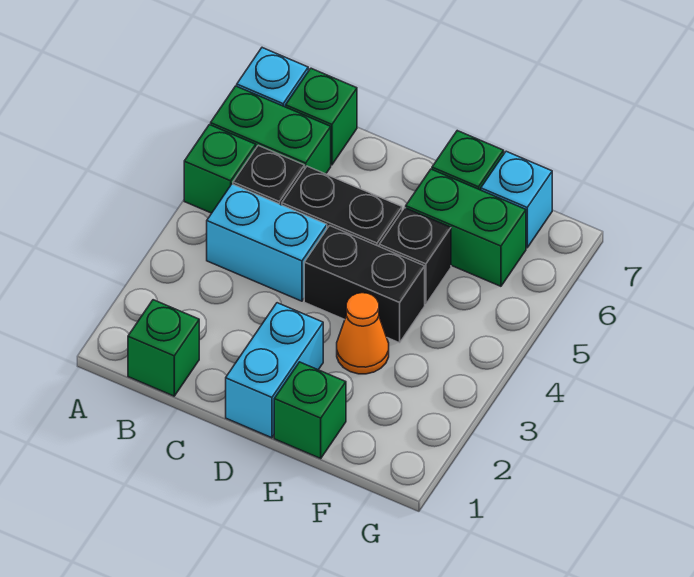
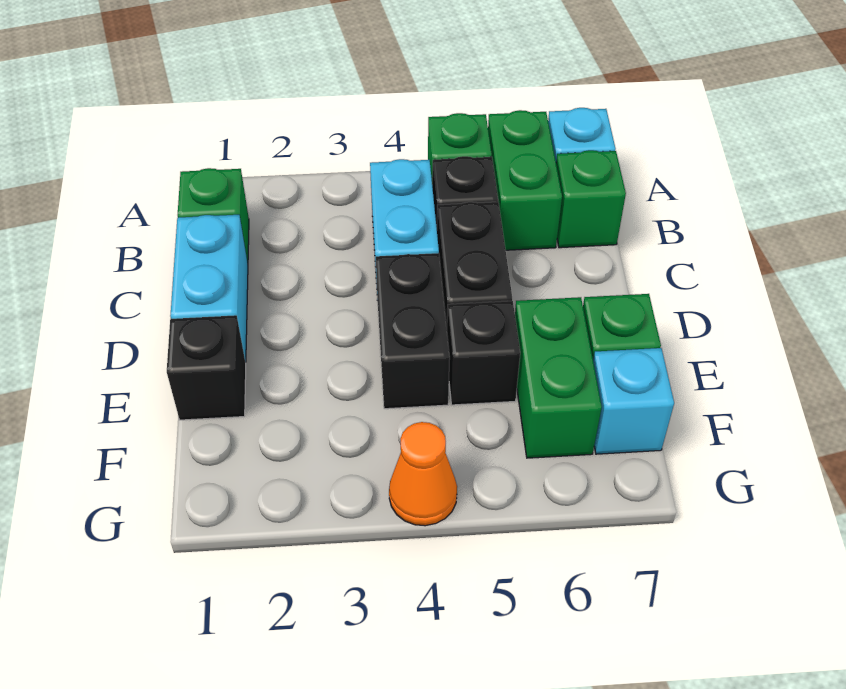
cyan 1x2 brick [226,303,323,438] -> cyan 1x2 brick turned to [170,215,248,362]
green 1x1 brick [274,362,346,458] -> black 1x1 brick [167,315,246,420]
orange 1x1 cone [337,293,389,374] -> orange 1x1 cone moved to [389,422,457,526]

